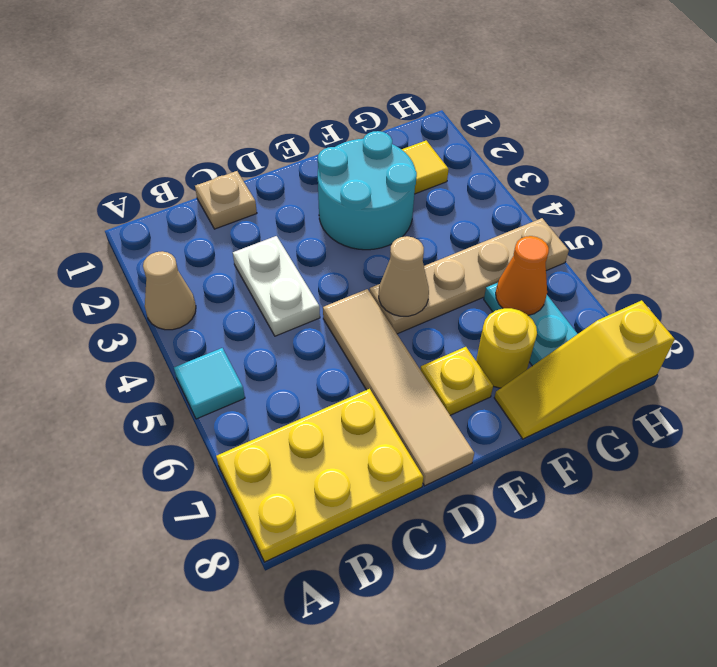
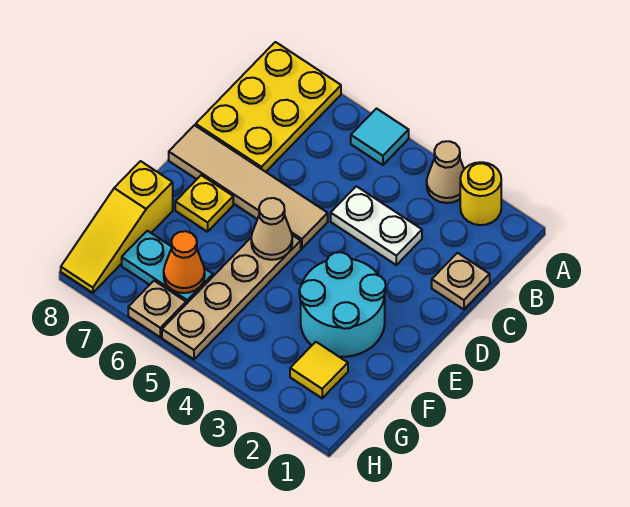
yellow 1x1 round brick [476,308,537,388] -> yellow 1x1 round brick moved to [460,162,501,225]
yellow 1x3 slope [494,300,675,439] -> yellow 1x3 slope turned to [61,161,173,293]
none -> tan 1x1 plate [128,281,186,337]

